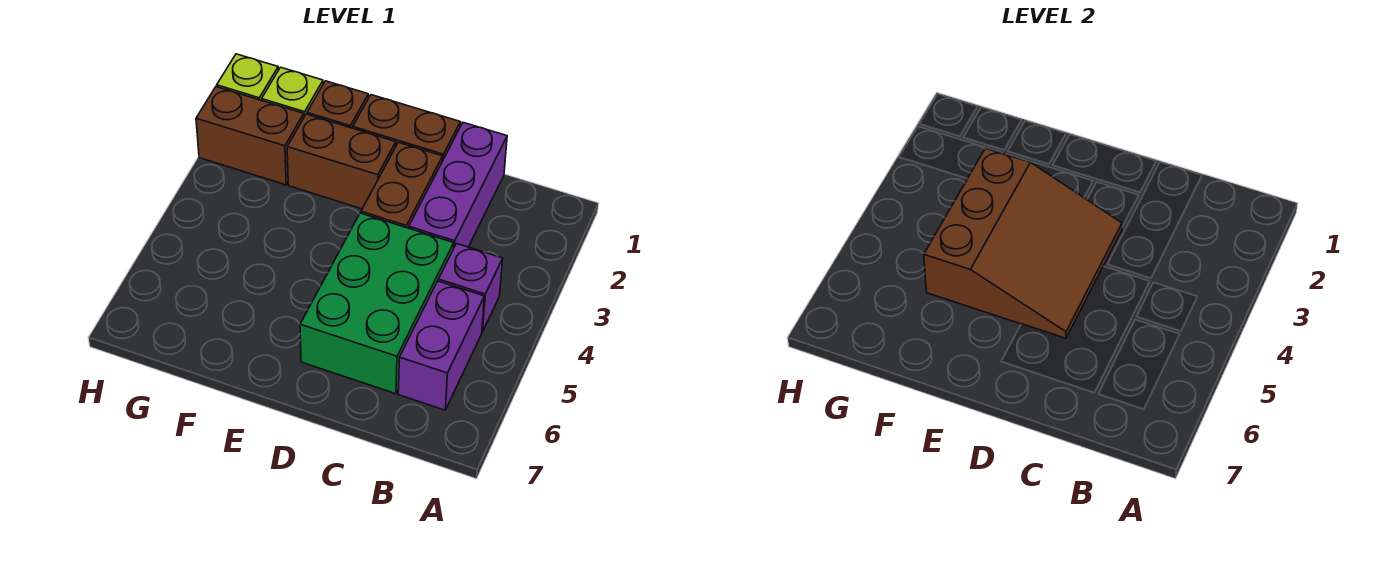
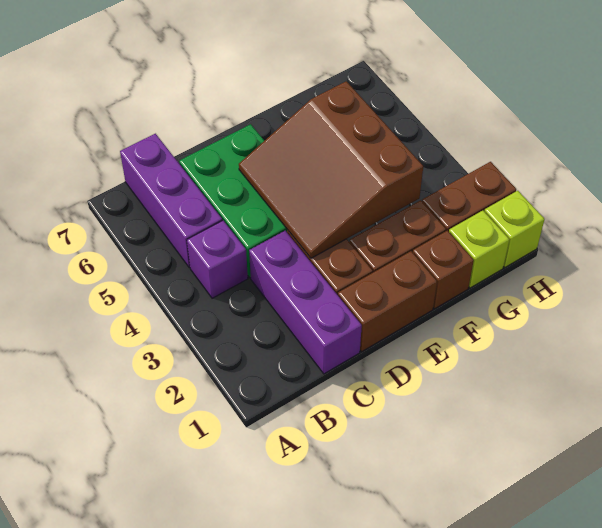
purple 1x2 brick [398,281,484,410] -> purple 1x3 brick [120,134,222,268]

